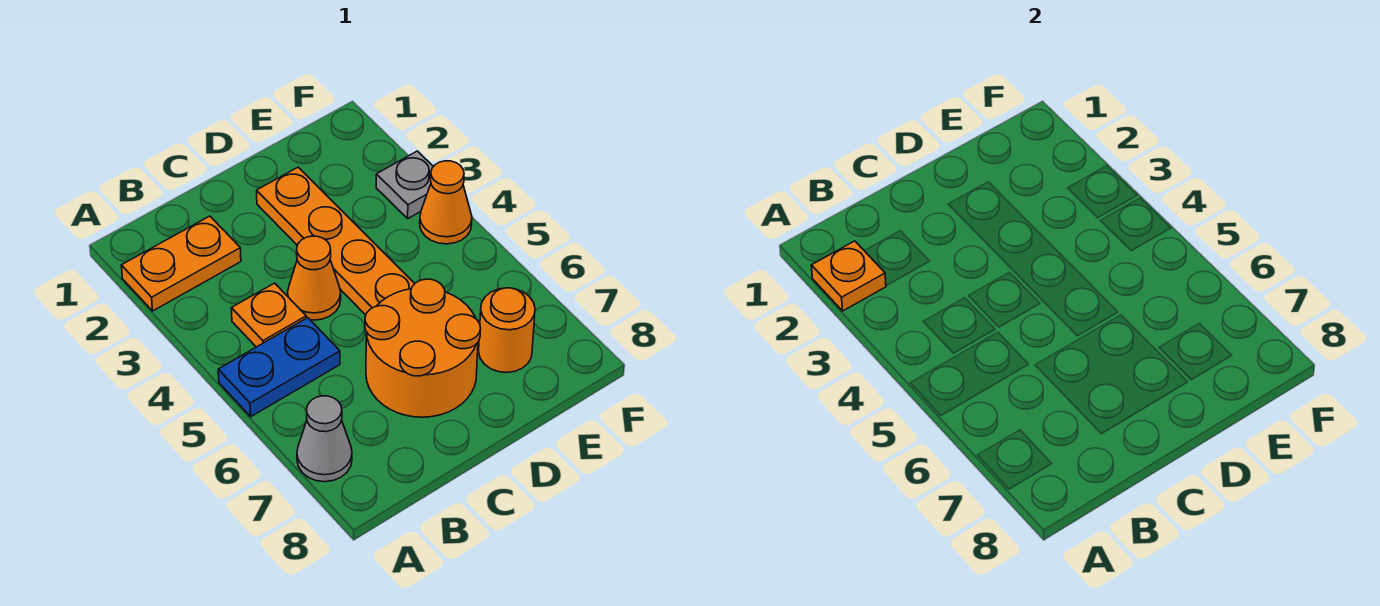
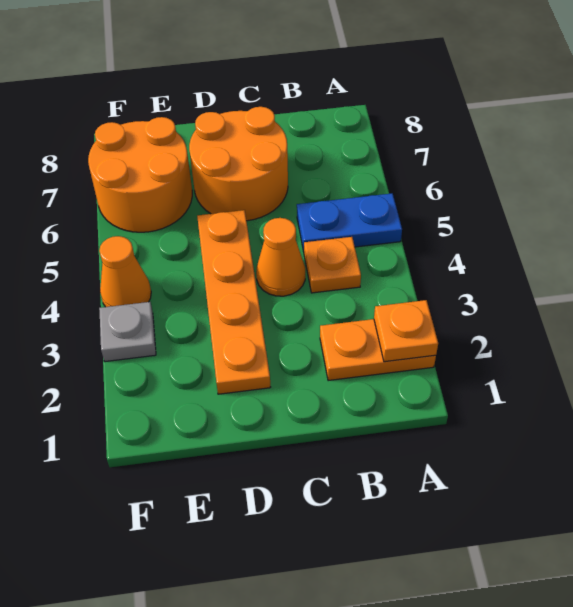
grey 1x1 cone [297,396,352,482] -> none
orange 1x1 round brick [479,288,535,373] -> orange 2x2 round brick [88,117,192,232]

